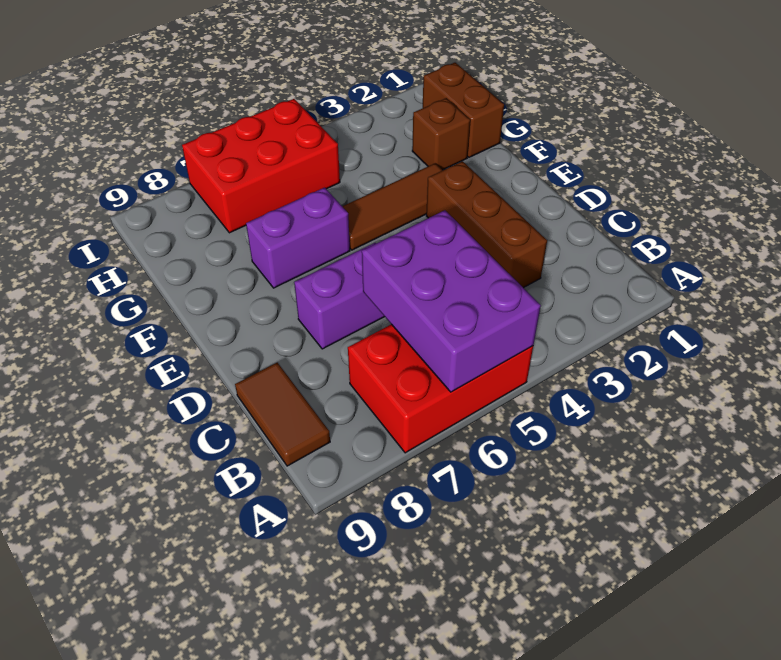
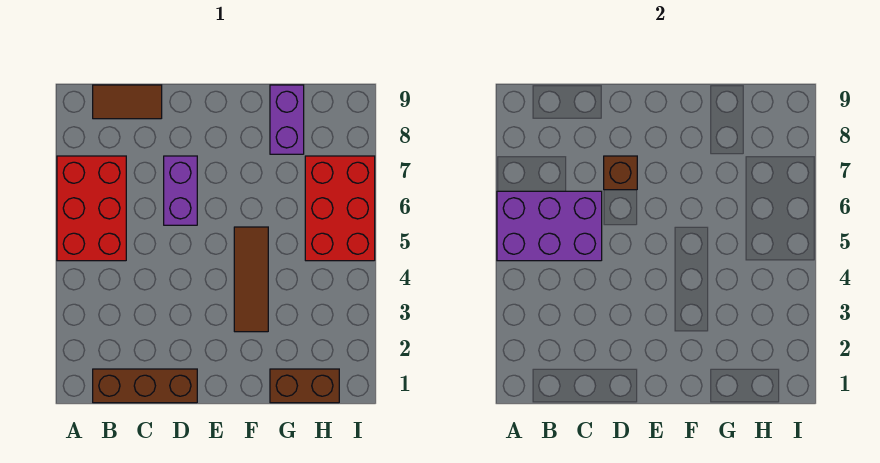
brown 1x3 brick [426,161,547,288] -> brown 1x3 brick moved to [93,369,197,403]
purple 1x2 brick [246,188,350,288] -> purple 1x2 brick moved to [270,85,304,154]
brown 1x1 brick [412,98,470,170] -> brown 1x1 brick moved to [604,156,637,190]

